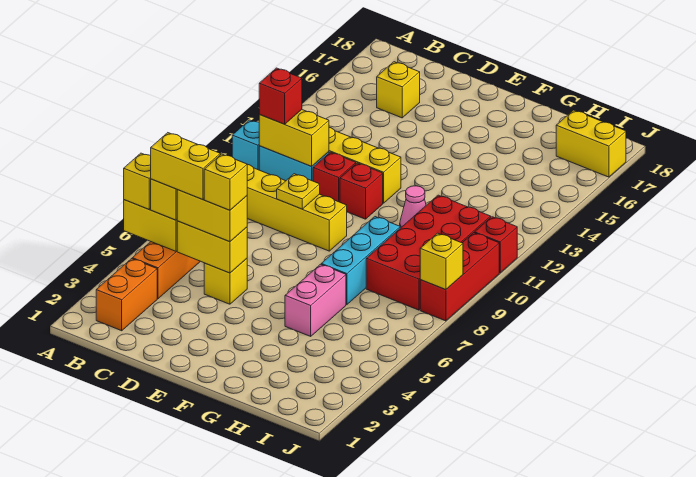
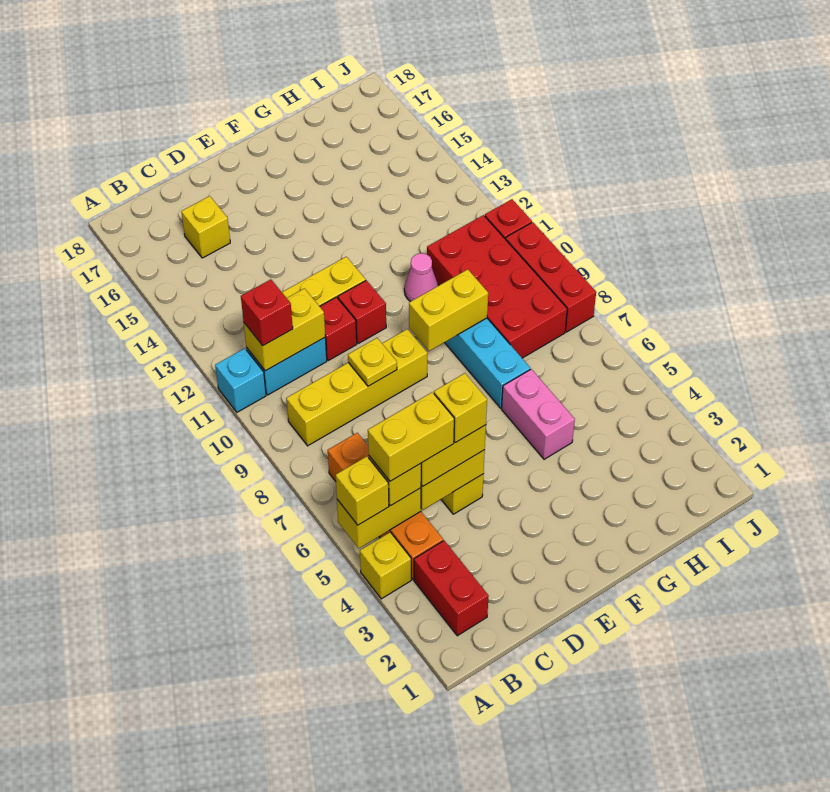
orange 1x2 brick [96,259,157,331] -> red 1x2 brick [414,541,489,636]
yellow 1x2 brick [556,110,626,177] -> yellow 1x2 brick moved to [409,269,488,351]
yellow 1x1 brick [420,233,463,290] -> yellow 1x1 brick moved to [360,532,411,599]

